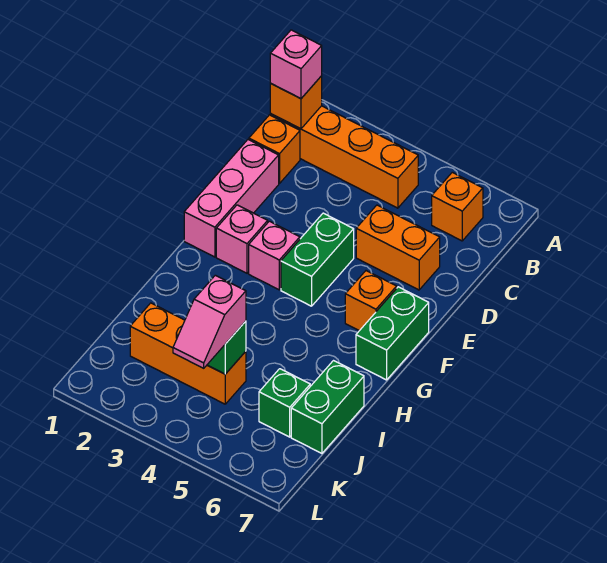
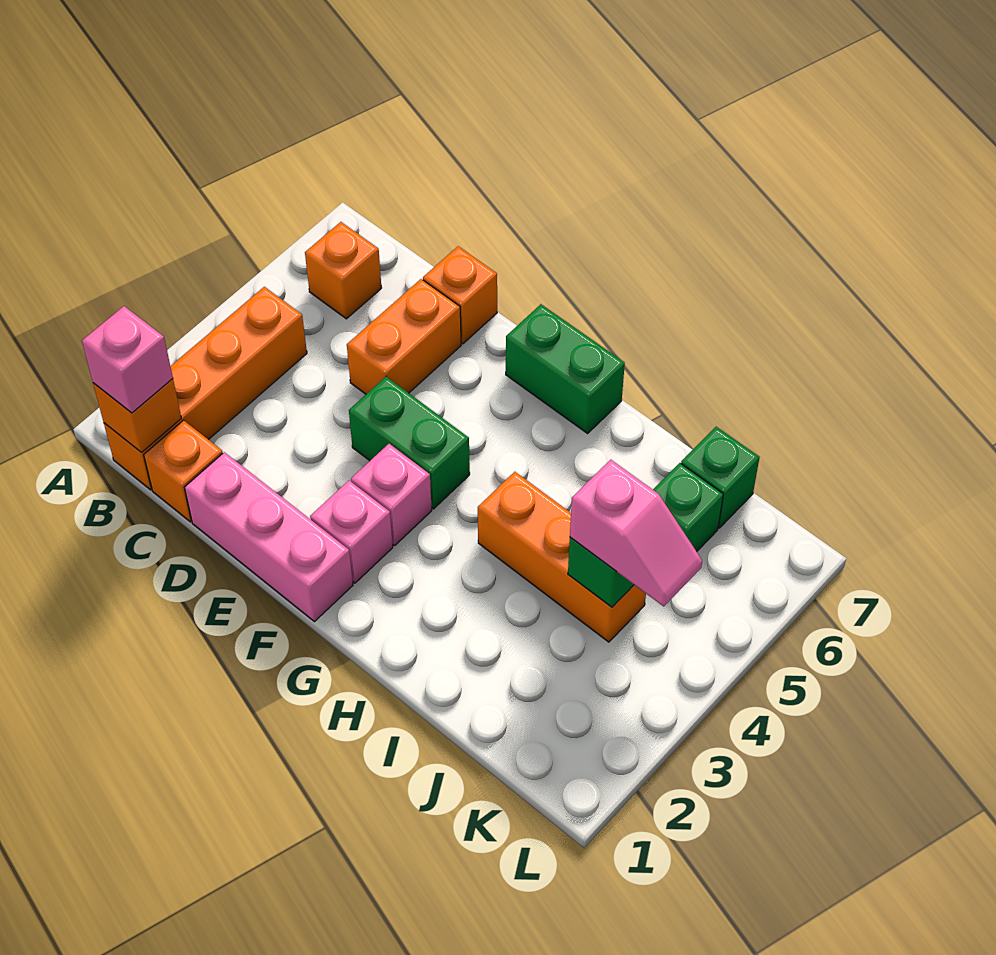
orange 1x1 brick [345,271,397,331] -> orange 1x1 brick moved to [423,246,497,344]
green 1x2 brick [291,361,364,453] -> green 1x1 brick [681,427,760,528]
orange 1x3 brick [130,303,246,404] -> orange 1x3 brick turned to [478,472,646,642]

